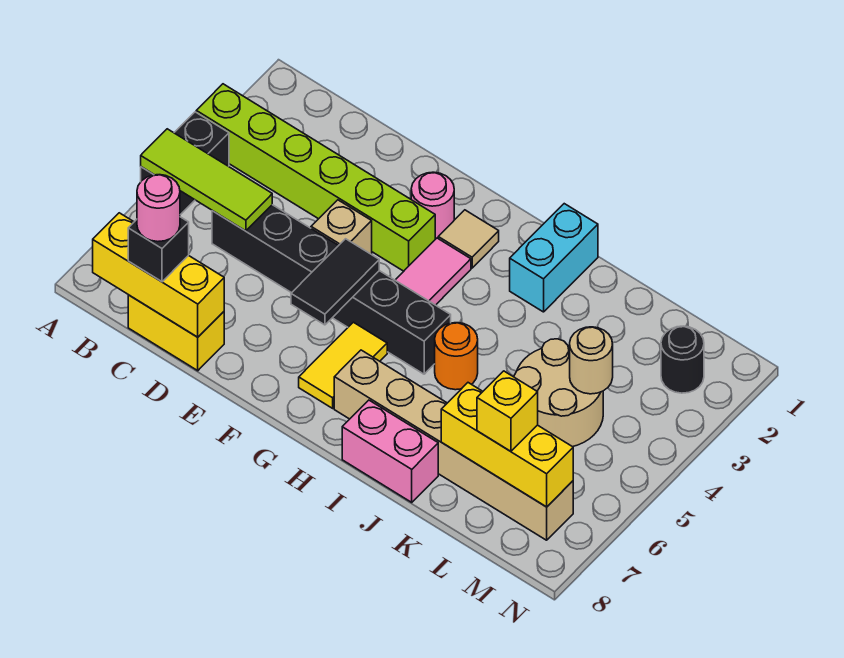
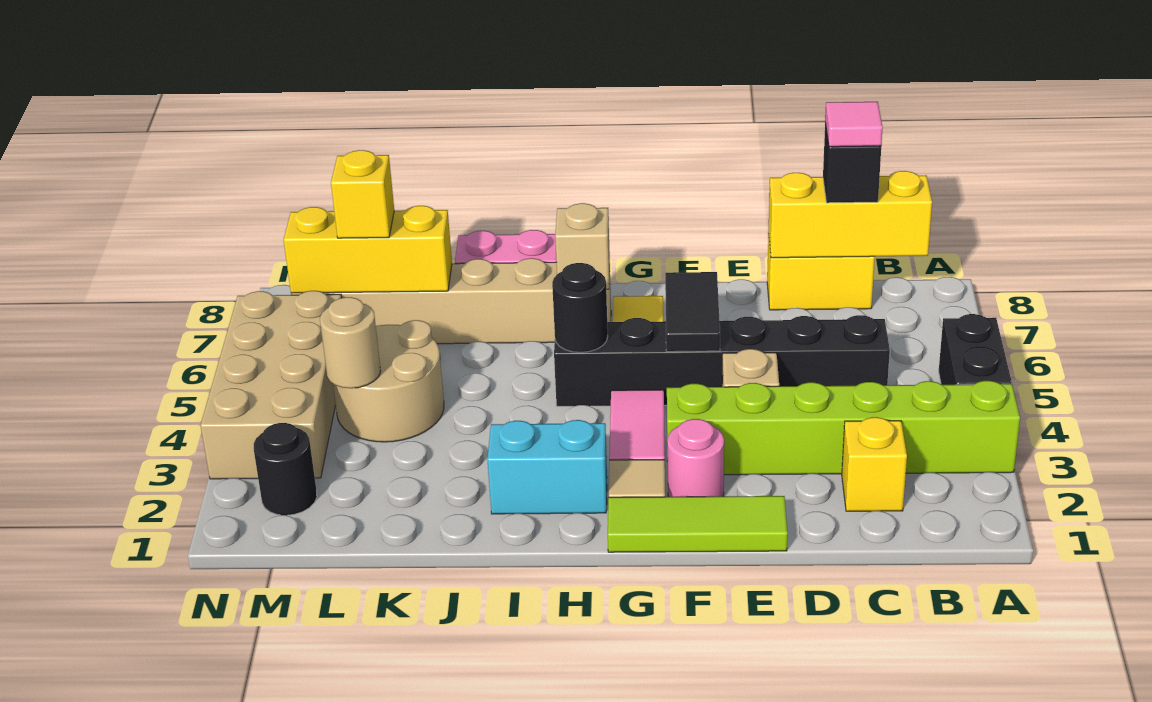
lime 1x3 tile [141,129,272,231] -> lime 1x3 tile moved to [608,496,788,552]
none -> yellow 1x1 brick [842,417,907,511]
pink 1x1 round brick [137,175,180,242] -> pink 1x1 tile [825,102,883,147]
none -> black 1x1 round brick [552,263,608,352]
none -> tan 1x1 brick [555,203,610,289]
cyan 1x2 brick [510,204,598,312] -> cyan 1x2 brick turned to [487,420,607,514]
orange 1x1 round brick [435,323,478,390] -> none
none -> tan 2x4 brick [201,291,342,479]

